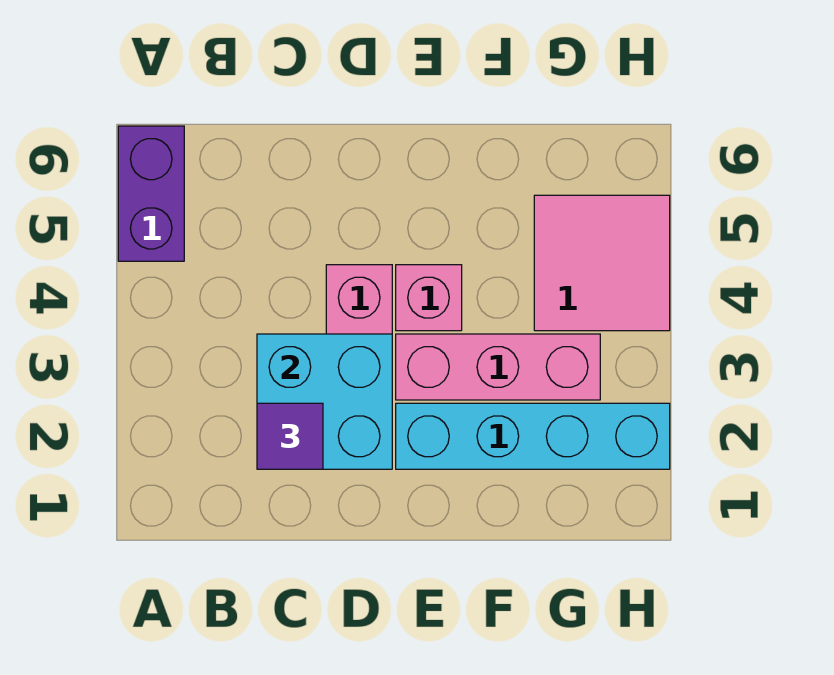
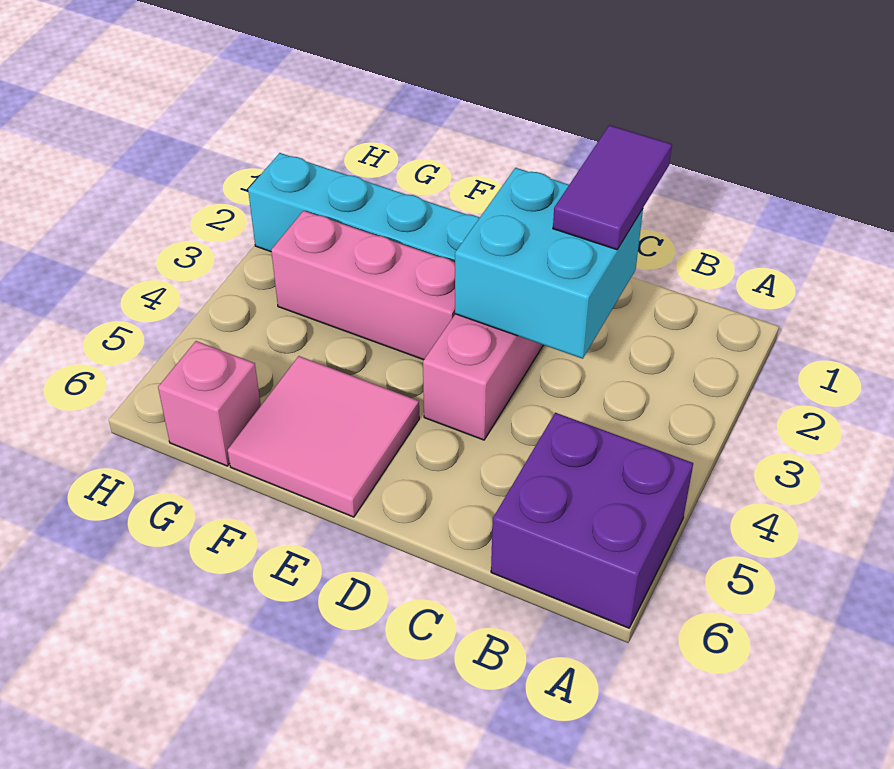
purple 1x2 brick [118,126,184,261] -> purple 2x2 brick [491,413,693,628]
purple 1x1 tile [257,403,323,469] -> purple 1x2 tile [553,125,672,250]
pink 1x1 brick [396,265,462,331] -> pink 1x1 brick moved to [158,341,261,466]
pink 2x2 tile [534,195,670,331] -> pink 2x2 tile moved to [228,356,419,517]

